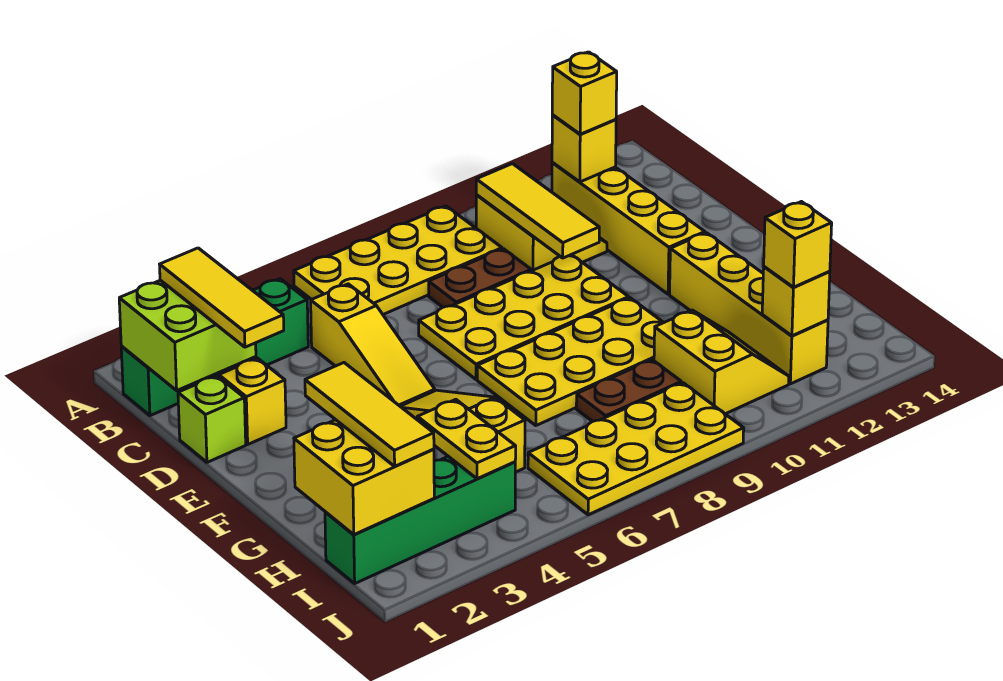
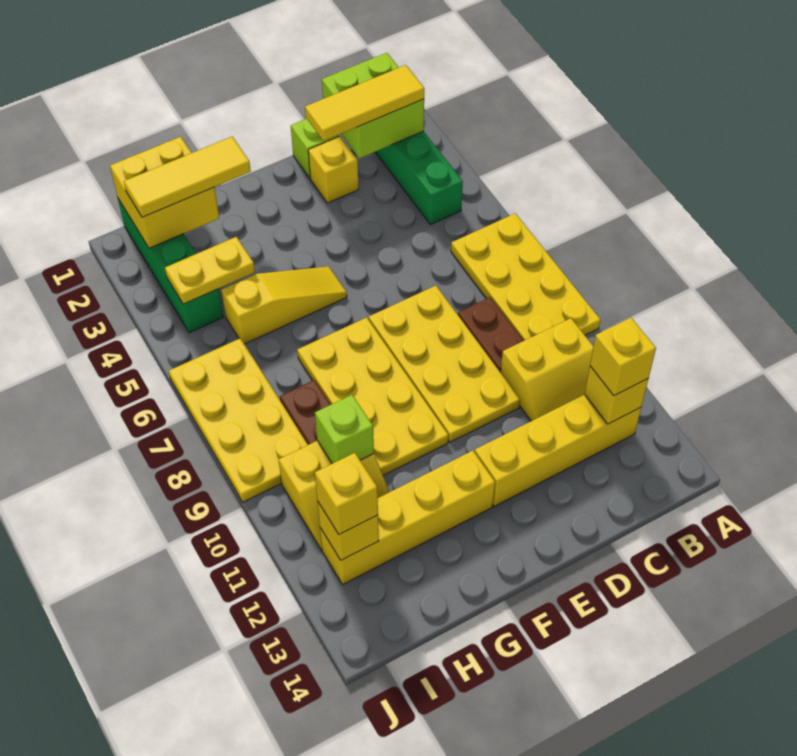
yellow 1x3 tile [476,164,599,258] -> none
yellow 1x3 slope [311,284,435,406] -> none
none -> lime 1x1 brick [315,395,374,464]

